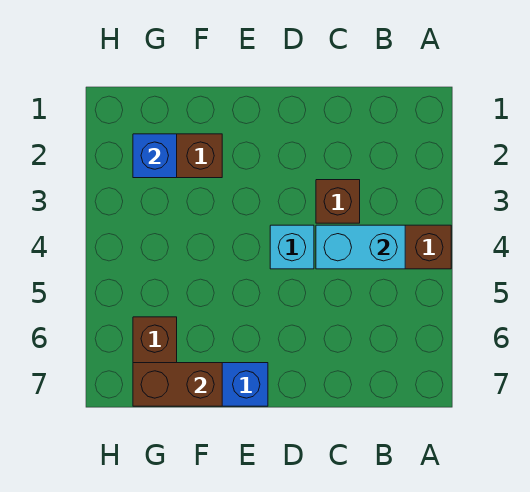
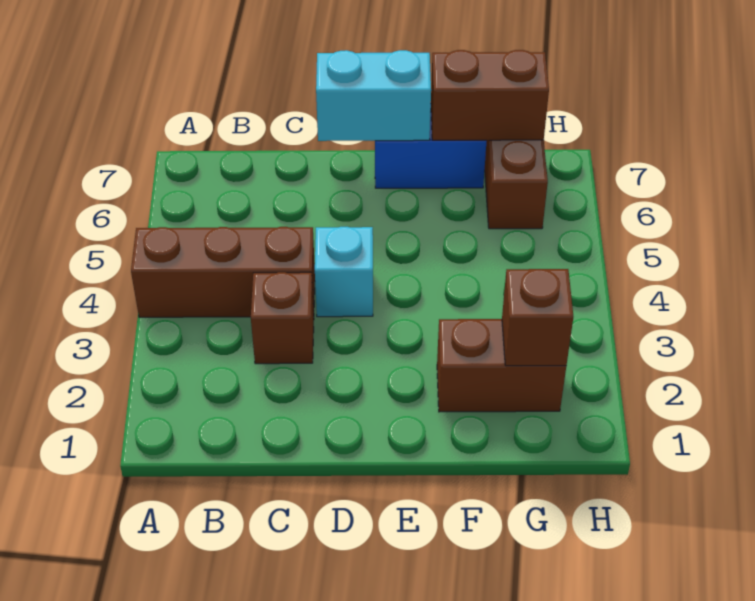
cyan 1x2 brick [316,225,405,269] -> cyan 1x2 brick moved to [316,50,431,141]
blue 1x1 brick [133,134,177,178] -> brown 1x1 brick [502,269,573,366]

